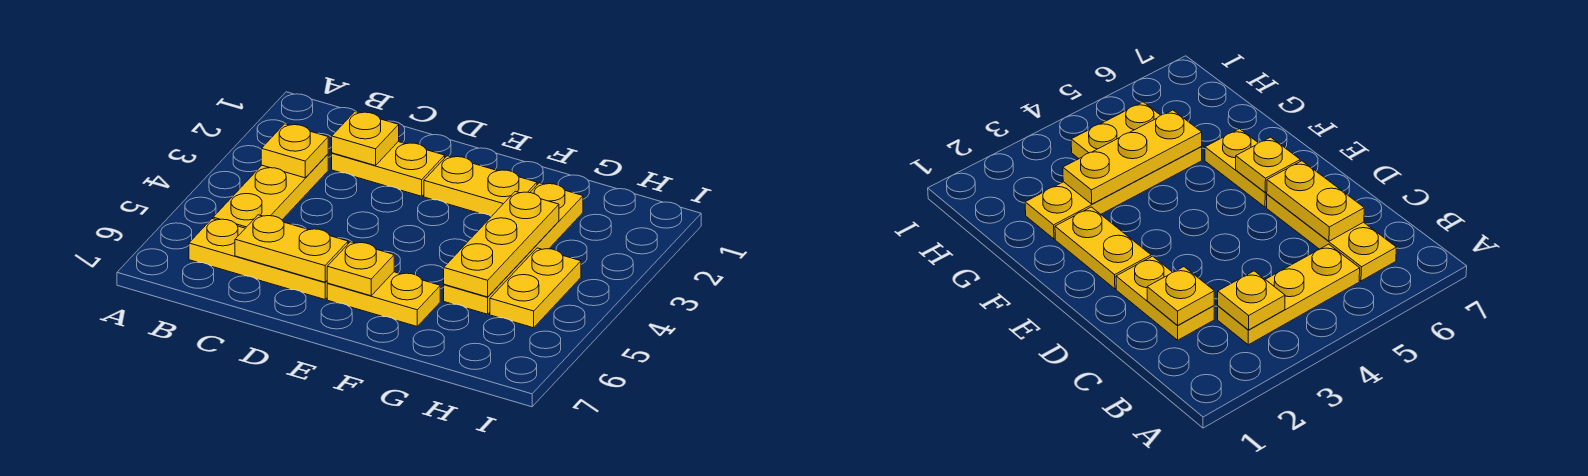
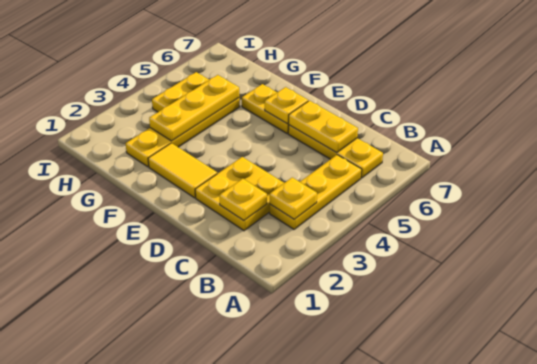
yellow 1x2 plate [332,142,445,196] -> yellow 2x2 plate [195,157,284,231]
yellow 1x2 plate [424,156,537,217] -> yellow 1x2 tile [148,143,217,198]

